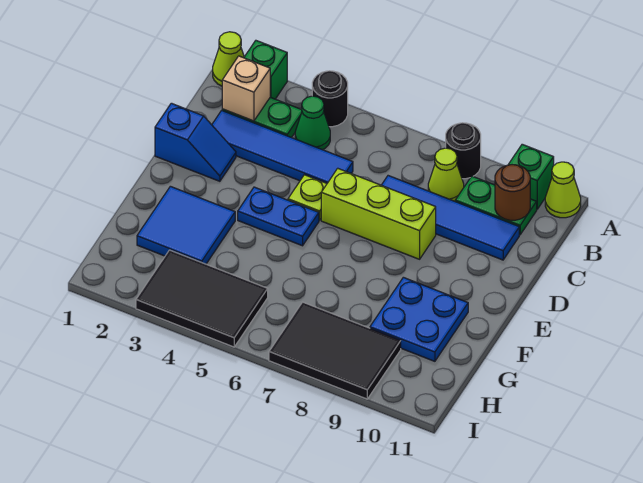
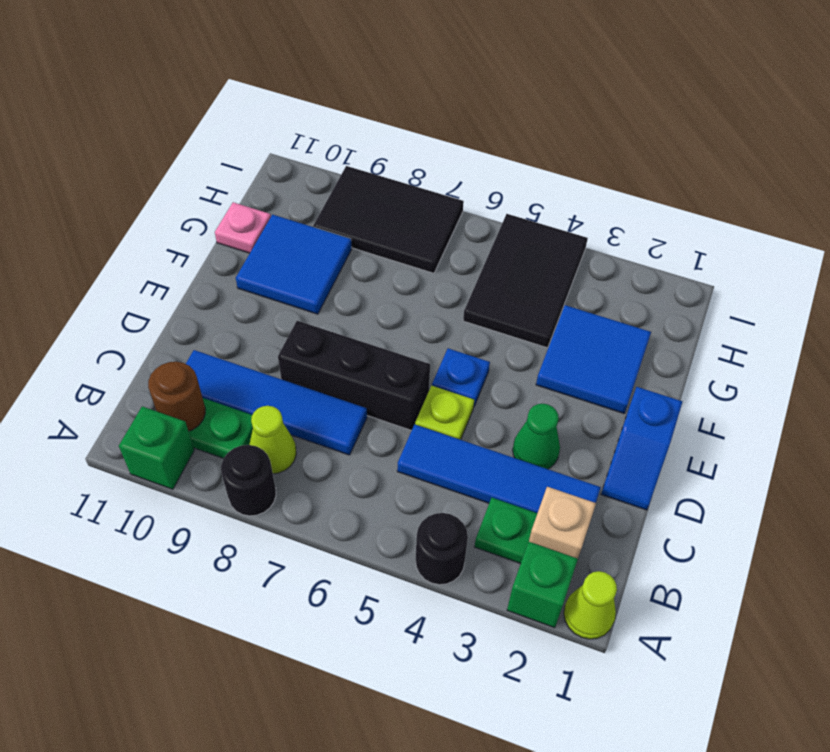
lime 1x1 cone [545,162,581,218] -> none
green 1x1 cone [295,96,330,150] -> green 1x1 cone moved to [513,404,560,469]
blue 1x2 slope [155,103,236,181] -> blue 1x2 slope turned to [601,387,682,510]
lime 1x3 brick [321,168,436,259] -> black 1x3 brick [278,321,430,431]
blue 1x2 plate [238,187,319,246] -> blue 1x1 plate [432,349,490,406]
blue 2x2 plate [370,277,468,361] -> blue 2x2 tile [236,215,352,314]
none -> pink 1x1 plate [215,202,271,253]
black 2x3 tile [136,250,268,347] -> black 2x3 tile turned to [463,214,588,348]

